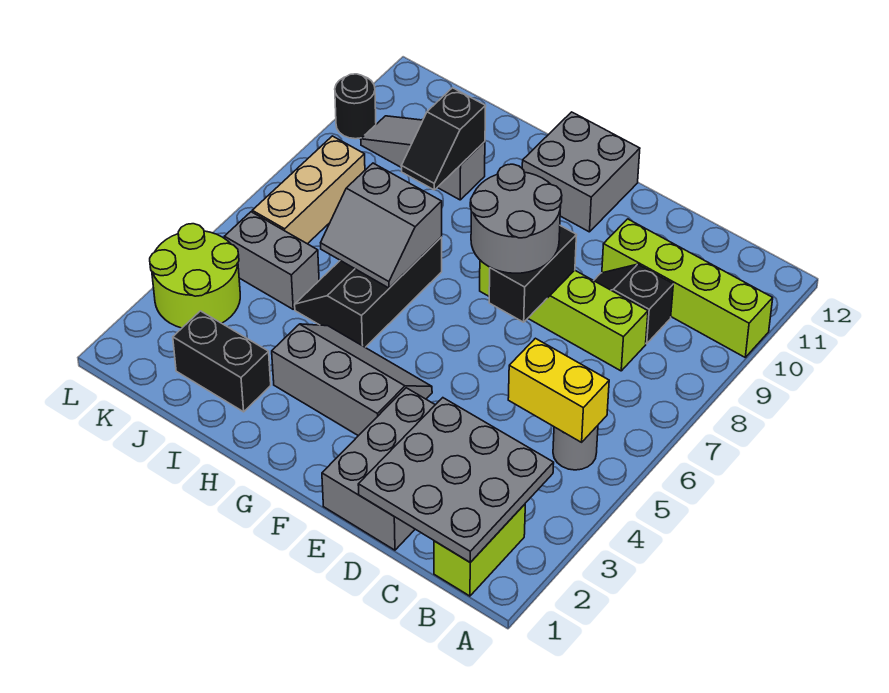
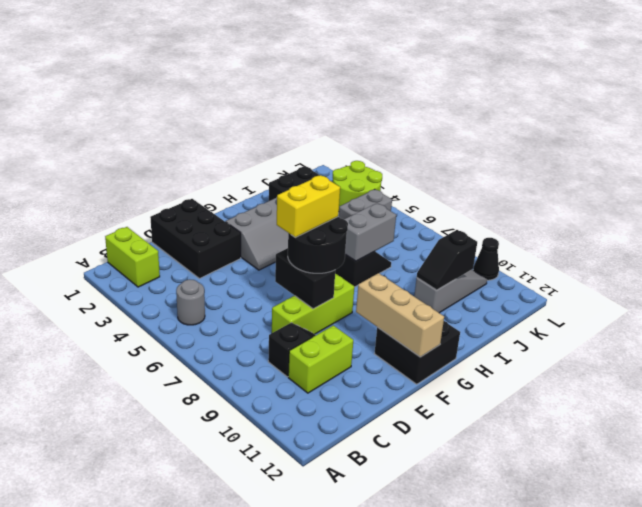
lime 1x4 brick [602,219,773,357] -> lime 1x2 brick [288,325,353,393]
grey 3x3 plate [358,398,554,562] -> none
yellow 1x2 brick [508,338,609,442] -> yellow 1x2 brick moved to [277,175,340,237]
lime 1x4 brick [480,260,648,371] -> lime 1x3 brick [272,274,354,334]
grey 2x3 brick [322,388,435,550] -> black 2x3 brick [150,199,241,278]
grey 2x2 round brick [470,164,562,273] -> black 2x2 round brick [288,217,348,273]
grey 2x2 brick [522,112,640,232] -> black 2x2 brick [374,321,460,384]
black 1x2 slope [401,88,486,190] -> black 1x2 slope turned to [417,230,477,290]
tan 1x3 brick [252,136,365,244] -> tan 1x3 brick moved to [356,273,444,357]
black 1x1 round brick [335,74,376,139] -> black 1x1 cone [473,238,499,280]

